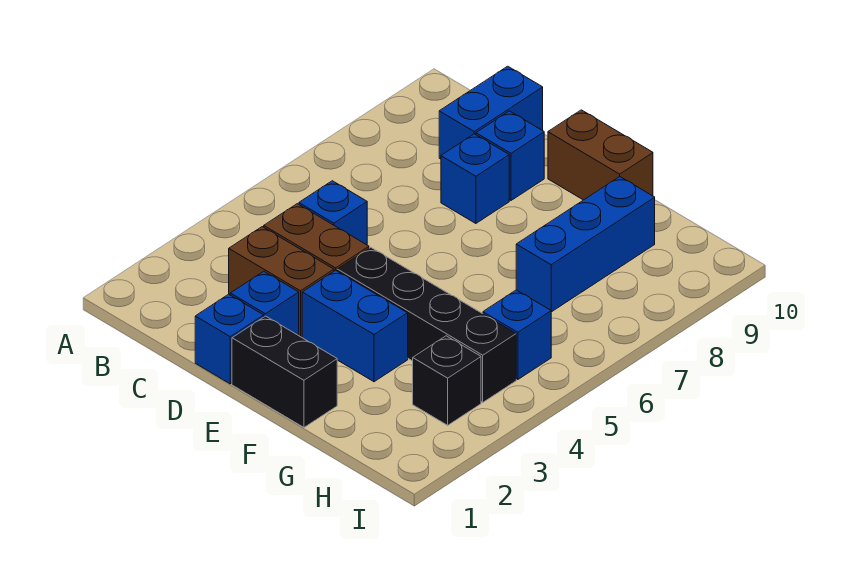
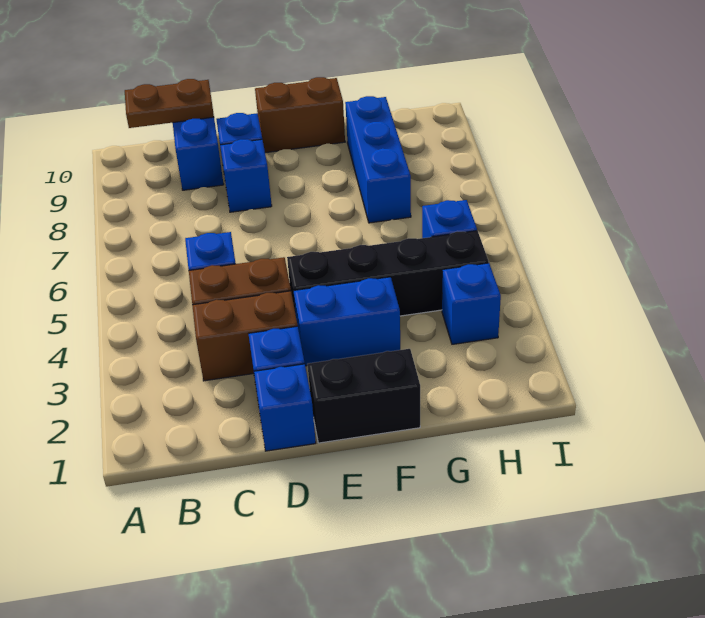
none -> brown 1x2 plate [125,79,214,128]
black 1x1 brick [413,336,481,425] -> blue 1x1 brick [442,263,501,344]

